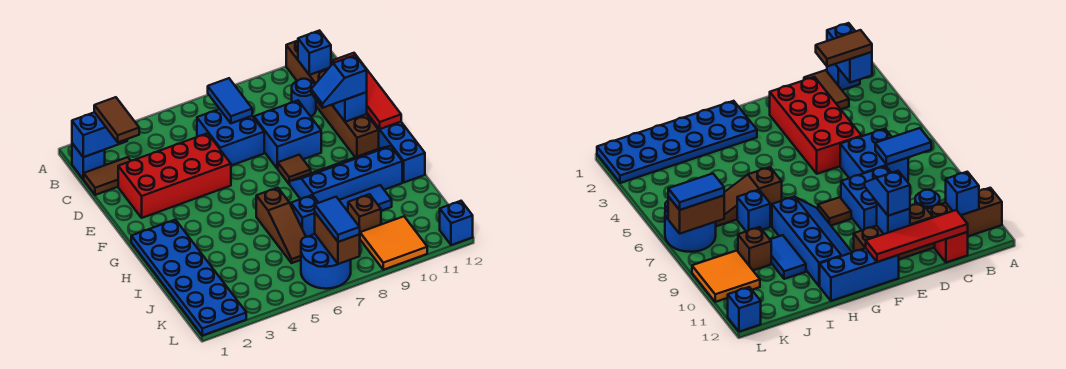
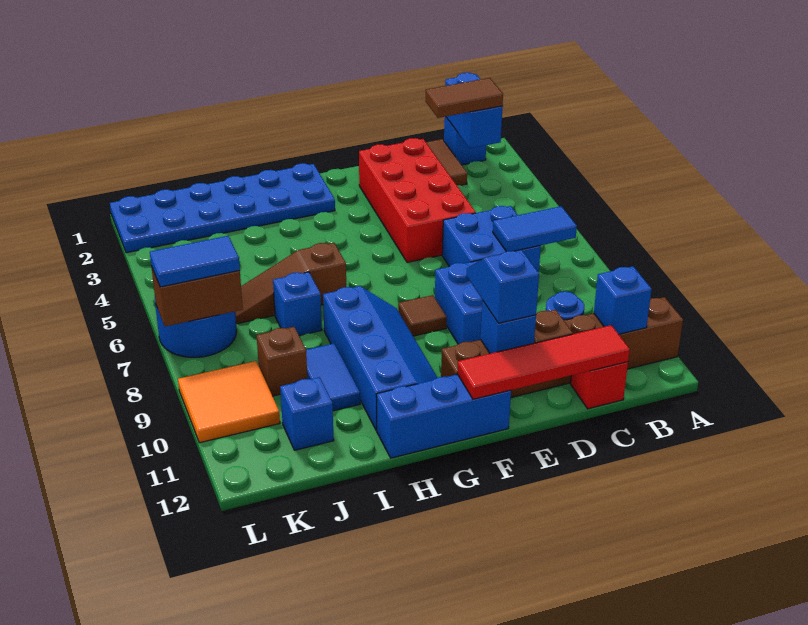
blue 1x1 brick [440,201,473,245] -> blue 1x1 brick moved to [280,377,334,450]

